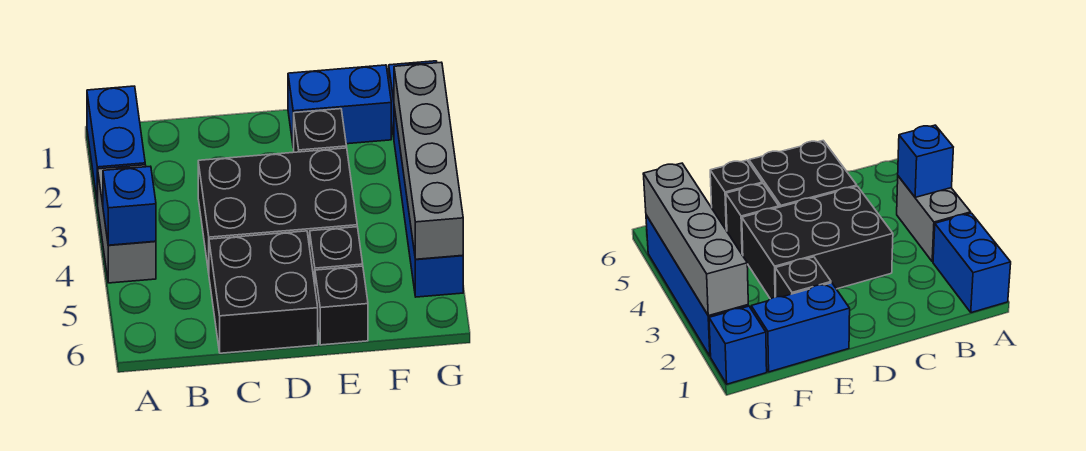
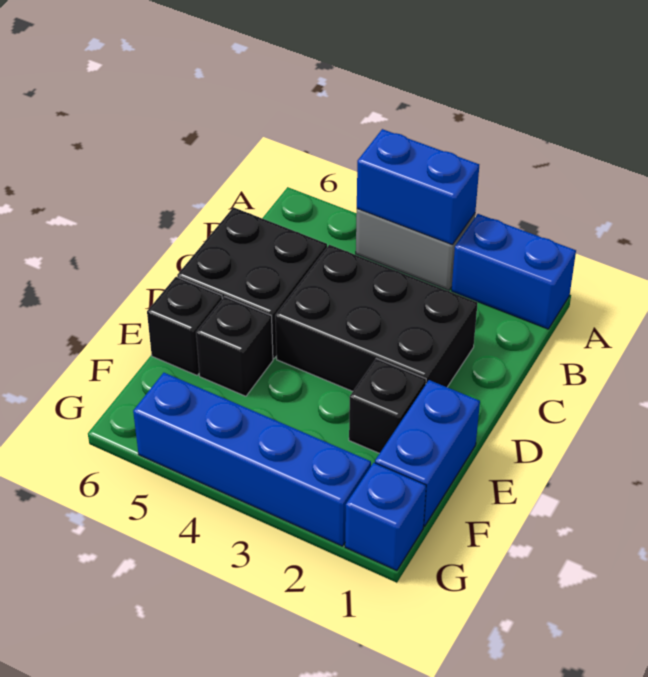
blue 1x1 brick [103,166,156,245] -> blue 1x2 brick [357,129,479,245]
black 2x3 brick [198,148,357,272] -> black 2x3 brick turned to [275,245,478,391]
grey 1x4 brick [394,62,463,259] -> none

